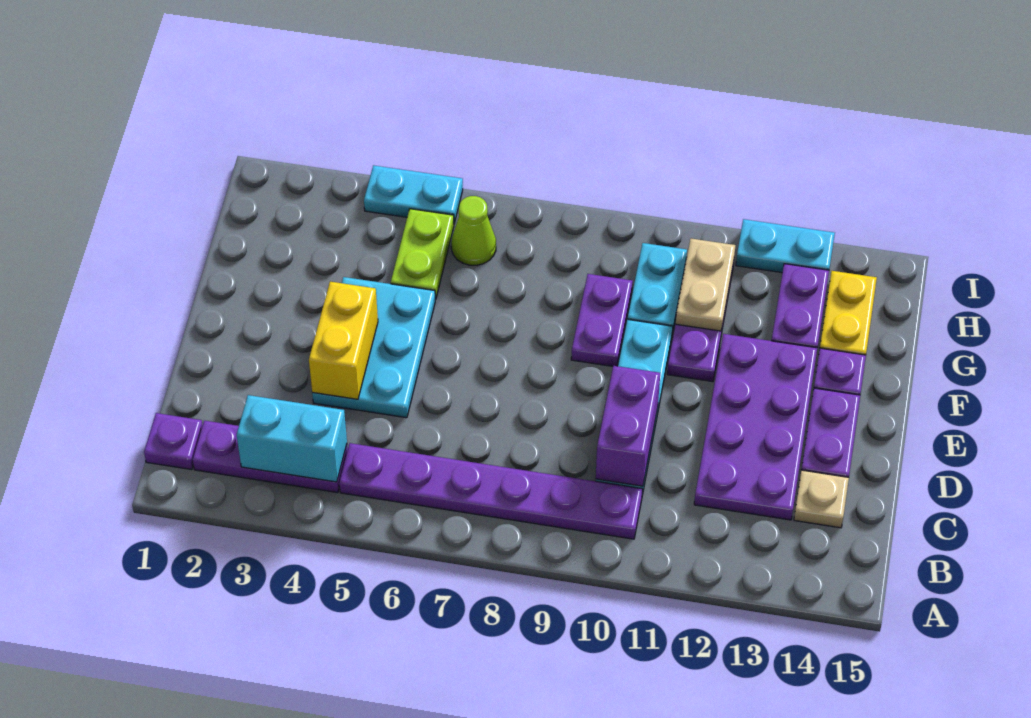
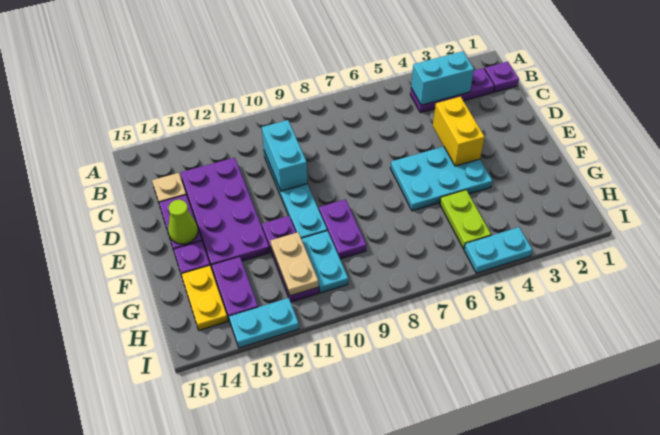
purple 1x6 plate [339,443,642,539] -> none
purple 1x2 brick [596,366,660,486] -> cyan 1x2 brick [262,120,307,191]
cyan 2x3 plate [312,277,435,418] -> cyan 2x3 plate turned to [390,147,492,211]
lime 1x1 cone [451,196,496,265] -> lime 1x1 cone moved to [168,200,198,244]

